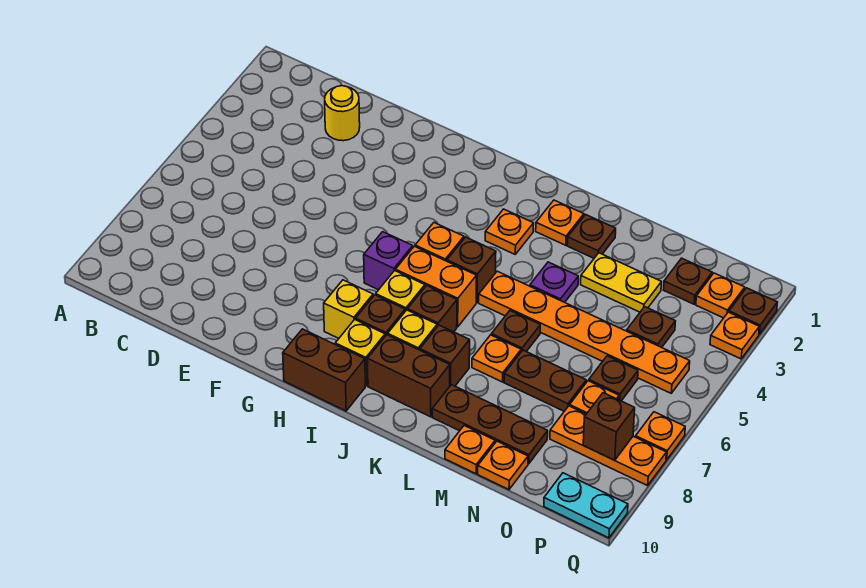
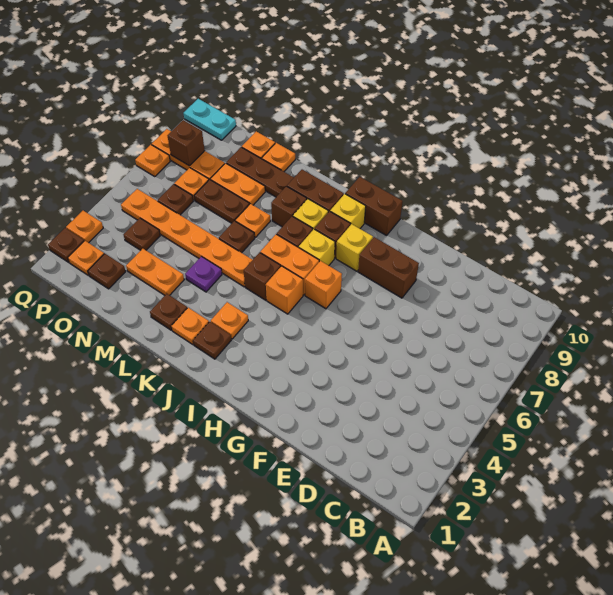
yellow 1x1 round brick [325,86,360,141] -> none
none -> brown 1x2 brick [358,237,419,298]
purple 1x1 brick [364,232,413,290] -> orange 1x1 brick [305,261,342,309]
none -> brown 1x1 plate [193,322,231,359]
yellow 1x2 plate [581,253,662,312] -> orange 1x2 plate [126,249,184,295]
none -> orange 1x2 plate [210,163,265,205]

